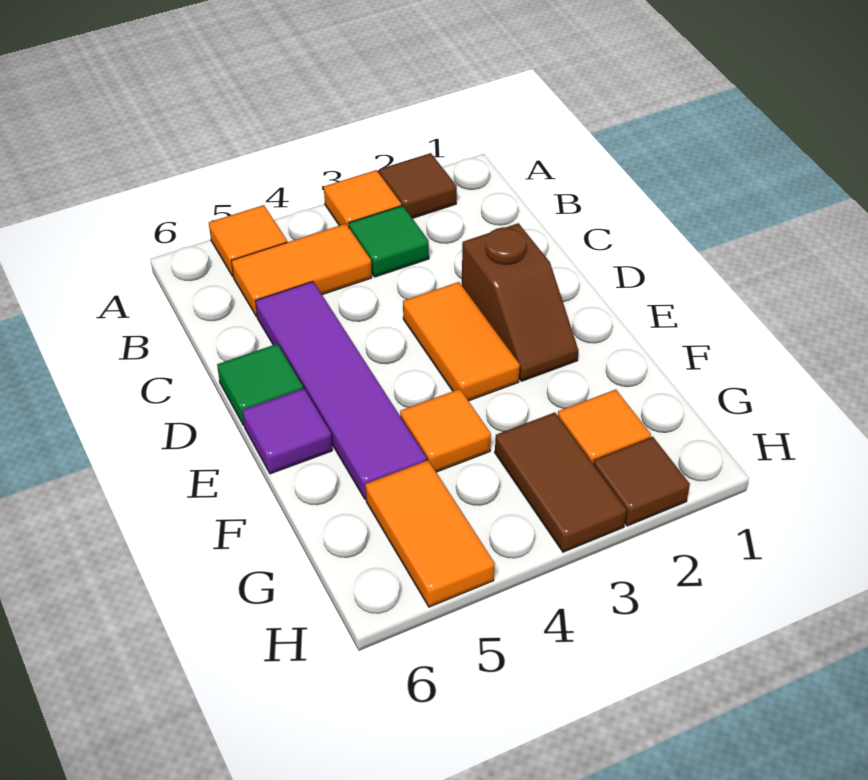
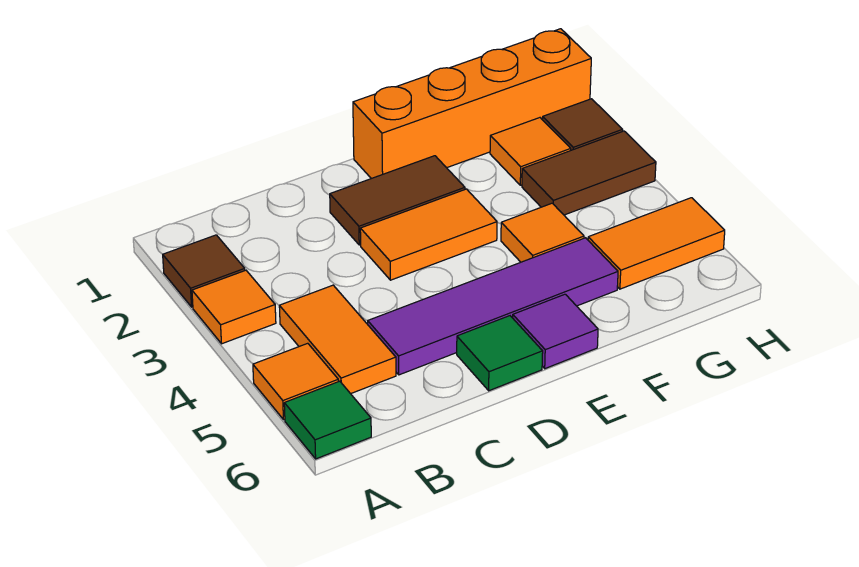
green 1x1 tile [349,206,429,277] -> green 1x1 tile moved to [284,381,371,459]
brown 1x2 slope [462,223,578,381] -> brown 1x2 tile [330,156,465,245]
none -> orange 1x4 brick [353,29,591,179]

